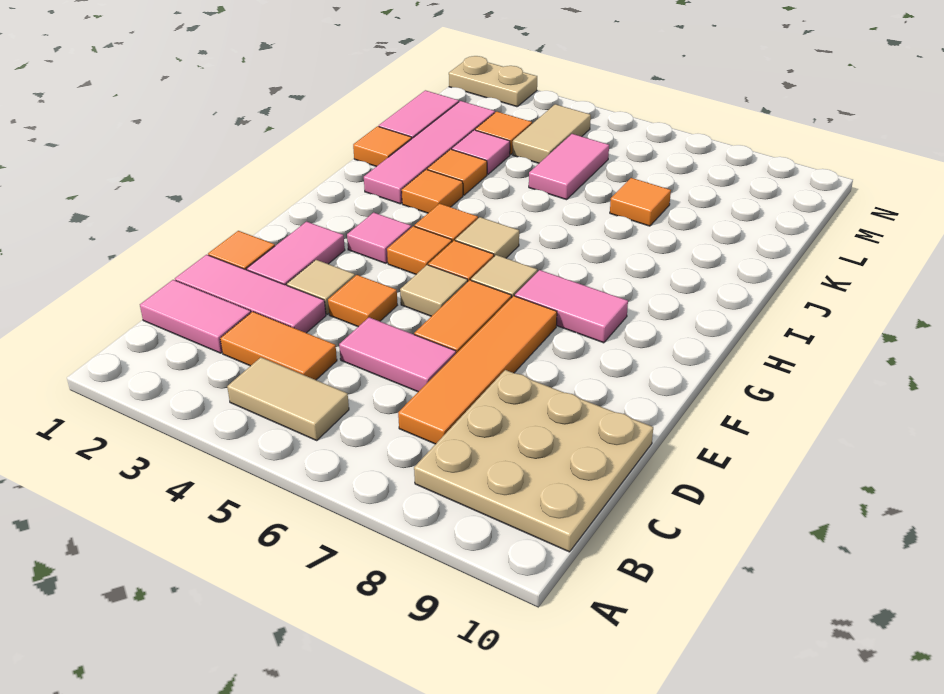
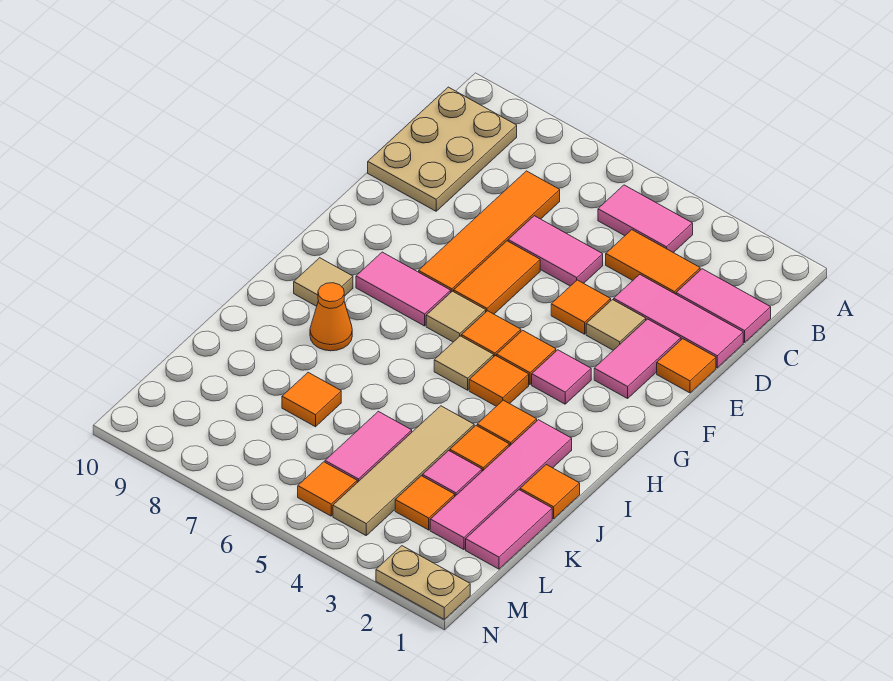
tan 1x2 tile [227,357,349,441] -> pink 1x2 tile [598,185,693,253]
tan 3x3 plate [414,370,653,552] -> tan 2x3 plate [368,87,517,211]
tan 1x1 tile [400,265,468,316] -> tan 1x1 tile moved to [294,258,353,306]
none -> orange 1x1 cone [310,283,352,351]
tan 1x2 tile [513,104,591,163] -> tan 1x4 tile [333,406,474,535]
none -> orange 1x1 tile [298,462,357,516]

